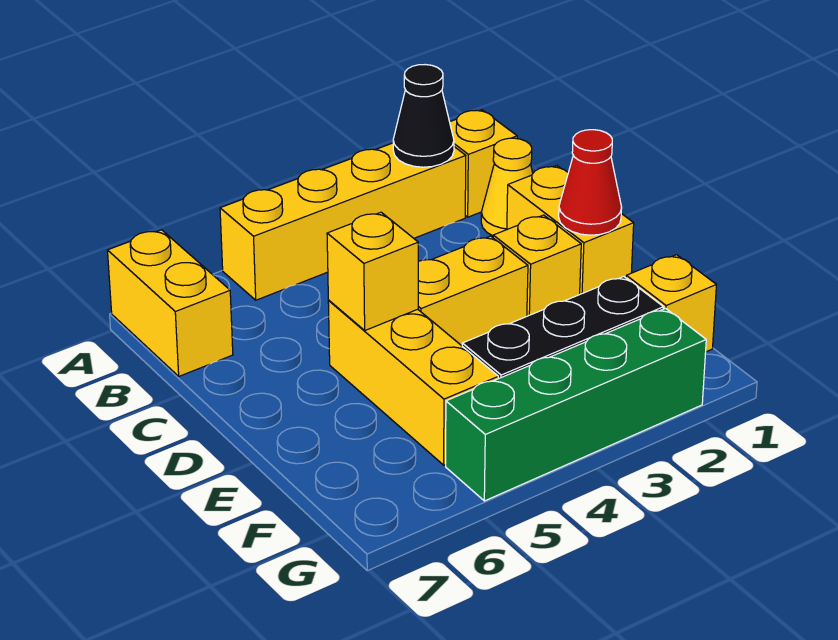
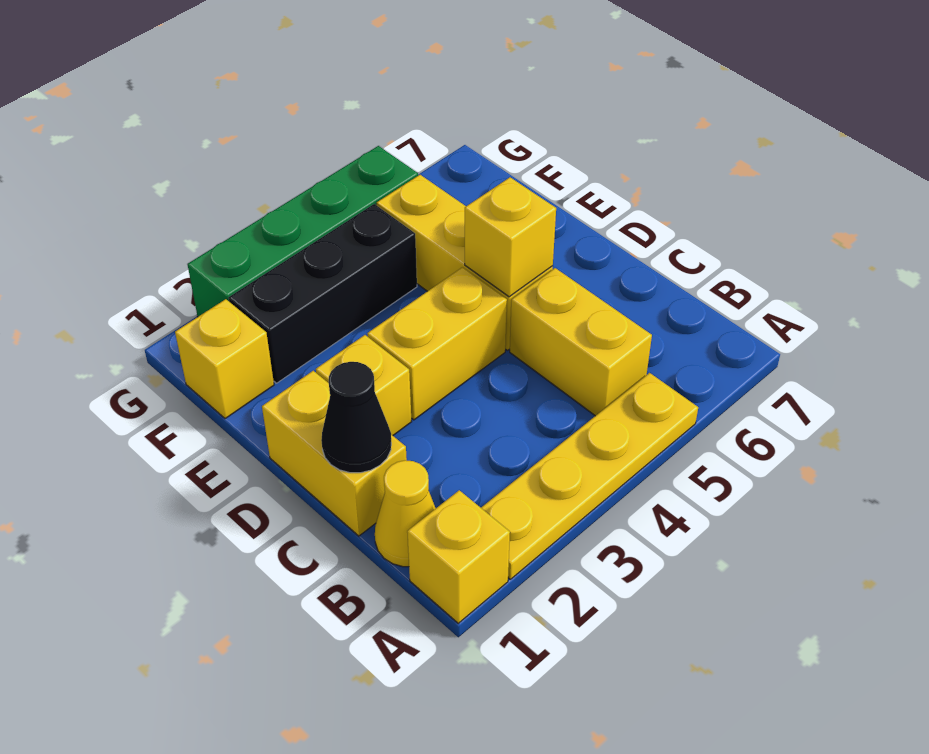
yellow 1x4 brick [220,143,466,300] -> yellow 1x4 plate [481,373,698,579]
black 1x1 cone [393,65,454,167] -> black 1x1 cone moved to [321,362,391,473]
yellow 1x2 brick [108,230,233,376] -> yellow 1x2 brick moved to [510,268,652,416]
red 1x1 cone [559,130,622,235] -> none

